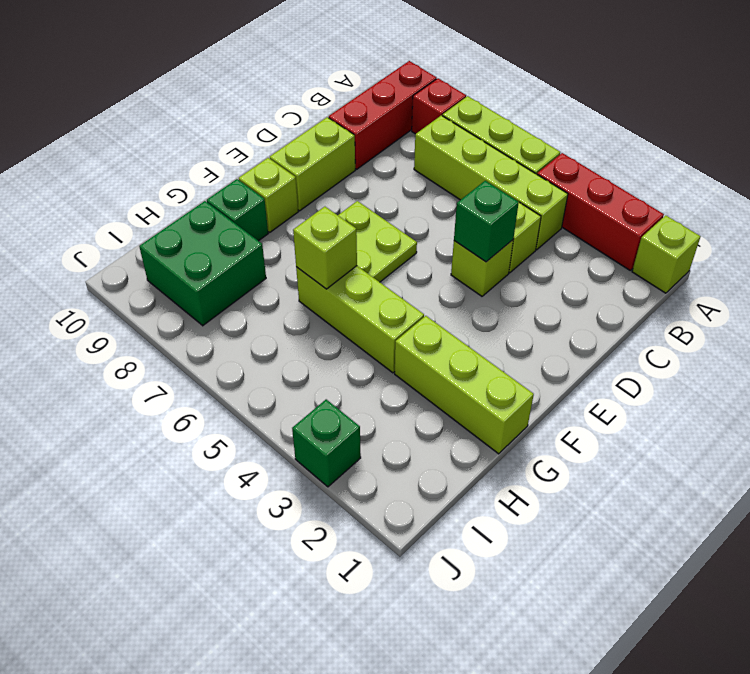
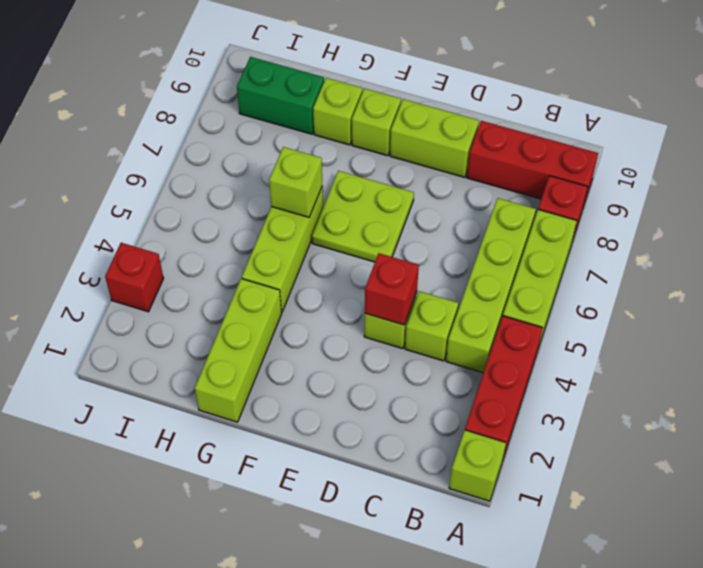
green 1x1 brick [454,181,519,262] -> red 1x1 brick [365,253,419,325]
green 1x1 brick [207,179,268,241] -> lime 1x1 brick [313,78,362,145]
green 2x2 brick [139,201,266,326] -> green 1x2 brick [237,57,324,134]
green 1x1 brick [292,399,361,487] -> red 1x1 brick [105,243,164,312]

